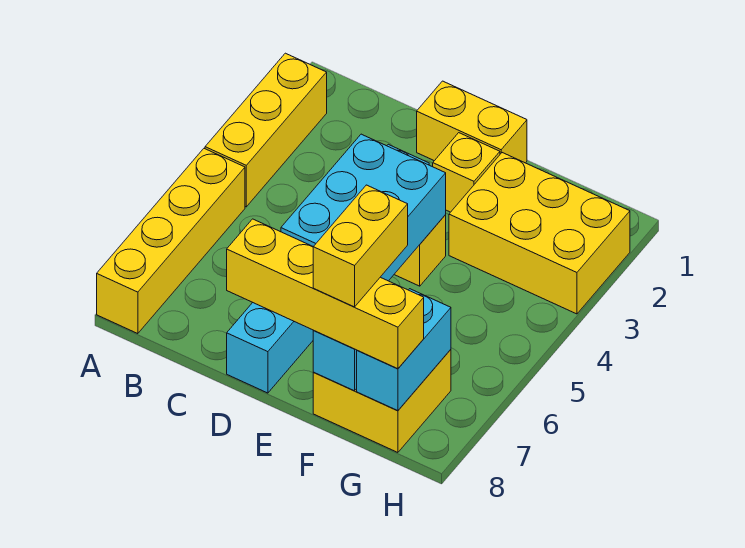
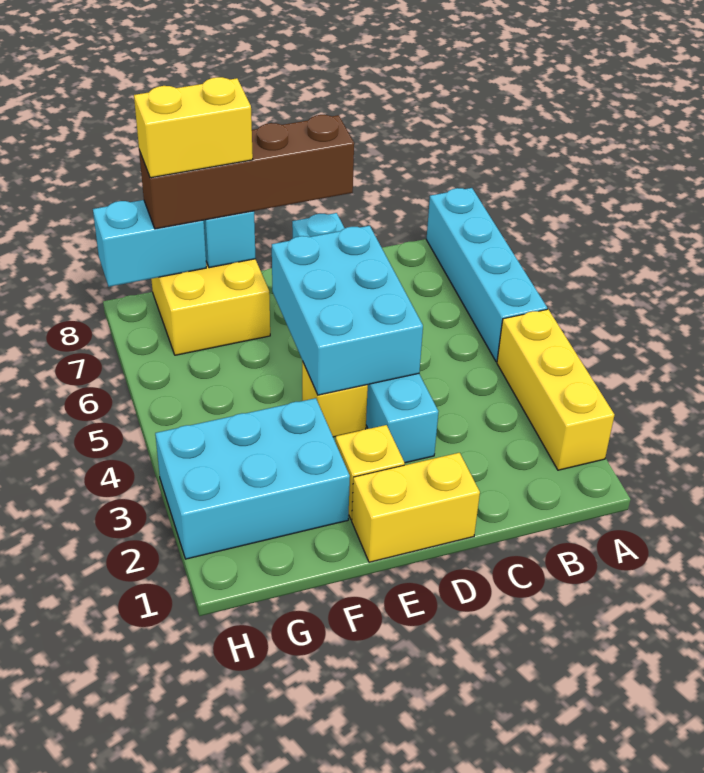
yellow 1x4 brick [97,149,245,334] -> cyan 1x4 brick [426,188,547,362]
yellow 1x4 brick [227,219,424,369] -> brown 1x4 brick [139,115,354,229]
yellow 2x3 brick [449,153,630,314] -> cyan 2x3 brick [155,398,350,559]
yellow 1x2 brick [313,185,408,307] -> yellow 1x2 brick turned to [134,77,253,178]
cyan 1x2 brick [357,289,451,411] -> cyan 1x2 brick turned to [93,200,206,287]

